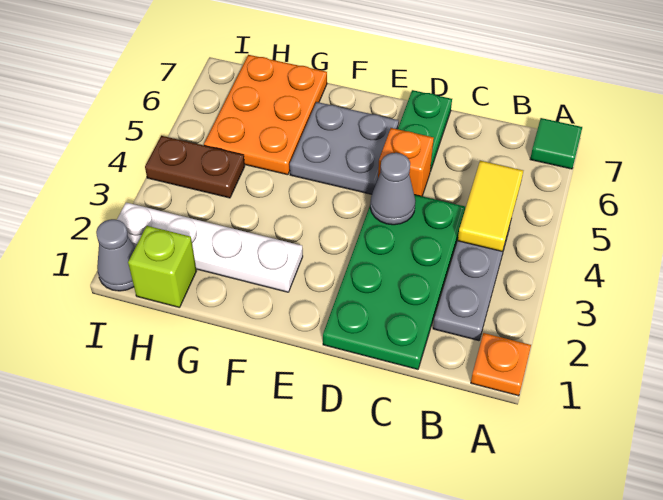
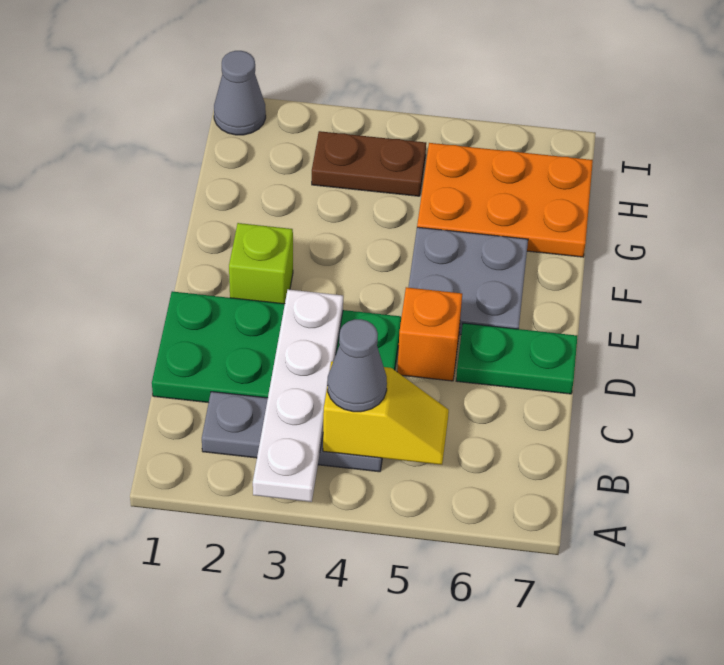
orange 1x1 plate [471,333,531,396] -> none
green 1x1 tile [530,118,582,169] -> none
yellow 1x2 tile [458,161,523,252] -> yellow 1x2 slope [323,361,449,465]
grey 1x1 cone [370,153,416,225] -> grey 1x1 cone moved to [327,319,387,412]
white 1x4 plate [117,203,303,292] -> white 1x4 plate moved to [253,289,343,502]
lime 1x1 brick [128,226,196,308] -> lime 1x1 brick moved to [229,223,293,304]
brown 1x2 plate [145,136,245,198] -> brown 1x2 plate turned to [312,131,426,196]

